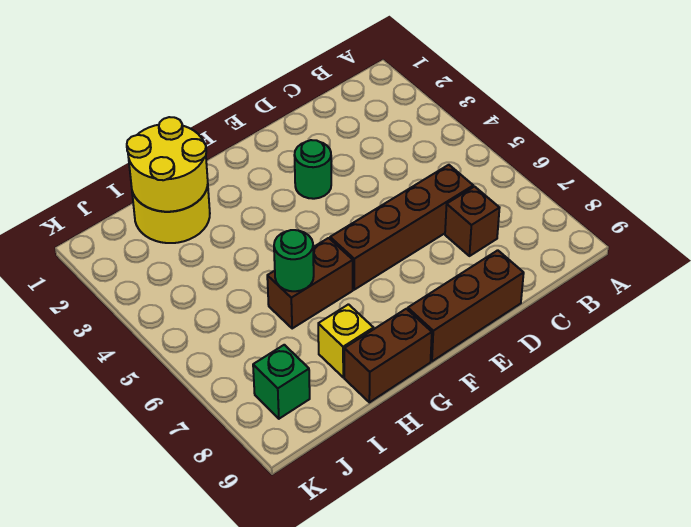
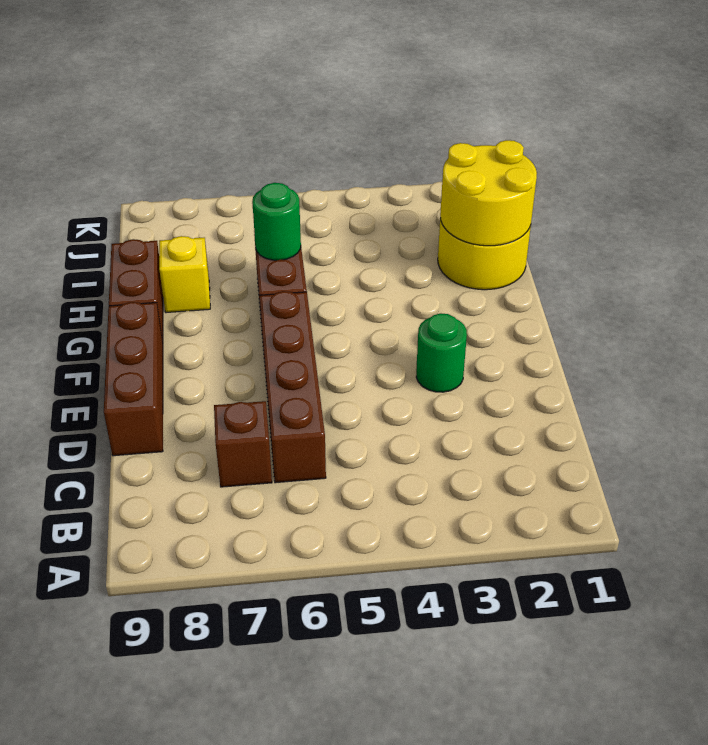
green 1x1 brick [253,345,310,419] -> none

